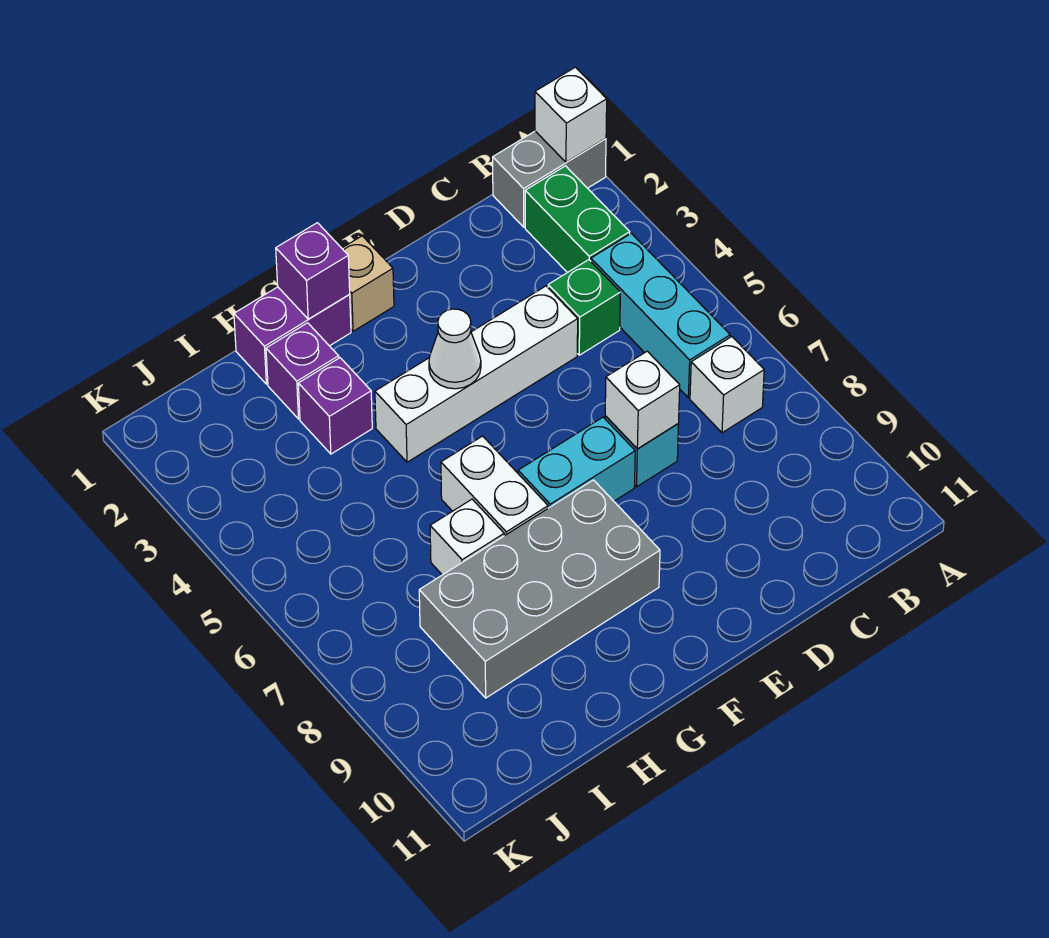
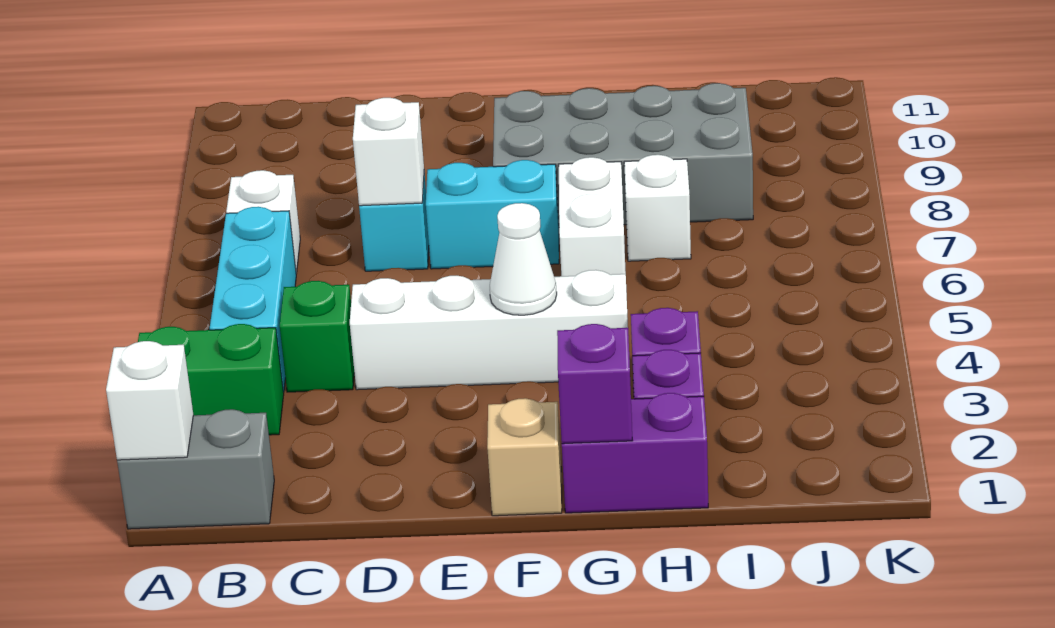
green 1x2 brick [525,166,630,273] -> green 1x2 brick turned to [138,324,284,435]

